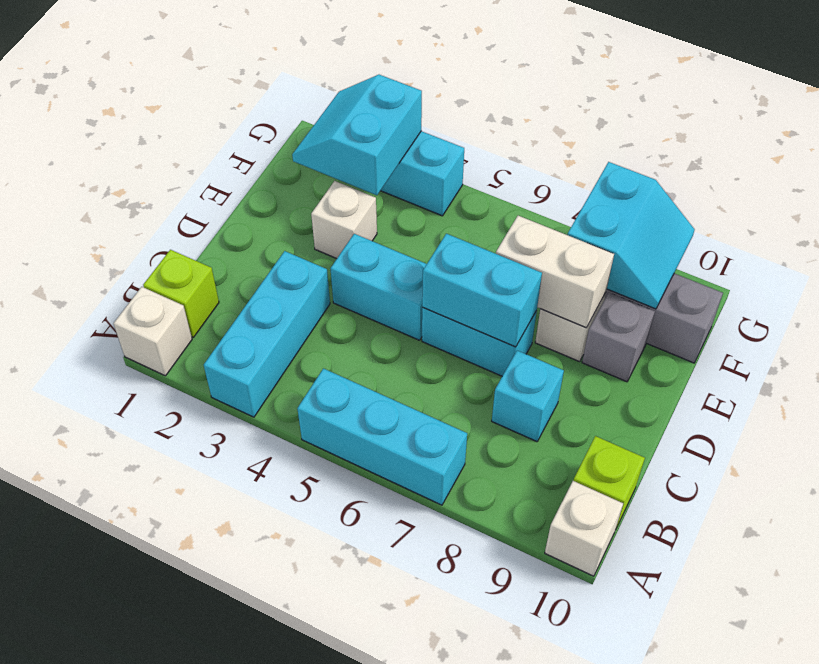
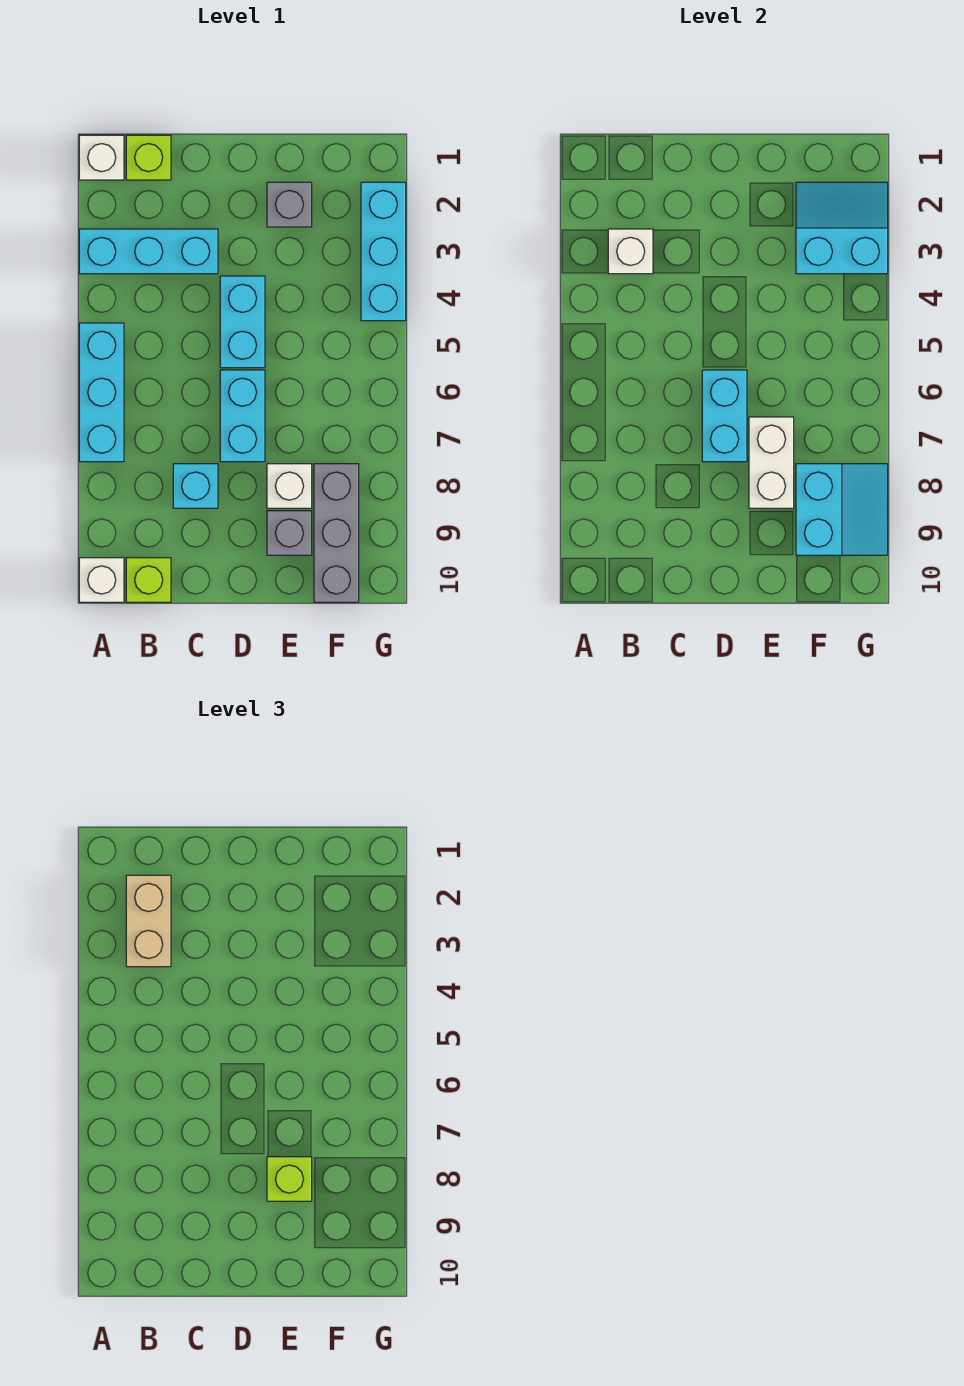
none -> tan 1x2 brick [126,875,171,967]
none -> grey 1x1 brick [267,182,312,227]
white 1x1 brick [311,181,377,259] -> white 1x1 brick moved to [608,229,653,274]
none -> lime 1x1 brick [267,1157,312,1201]
cyan 2x2 slope [568,162,695,309] -> cyan 2x2 slope turned to [796,464,888,555]

